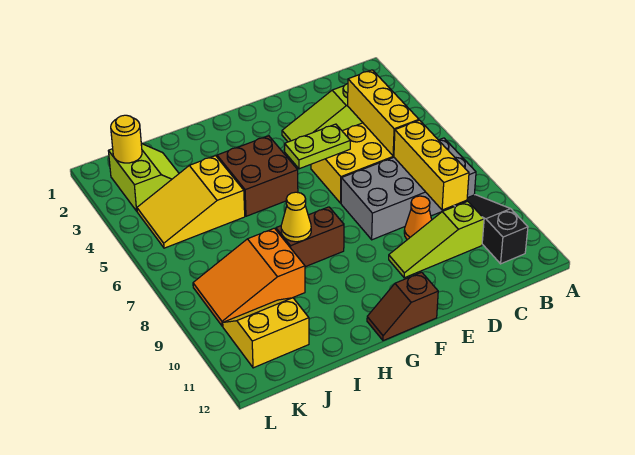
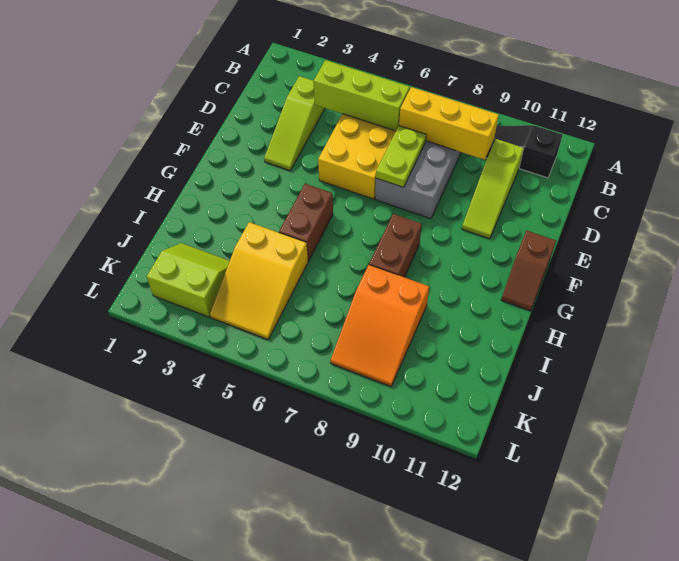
yellow 1x3 brick [348,70,419,156] -> lime 1x3 brick [314,60,410,131]
orange 1x1 cone [404,196,432,240] -> none
lime 1x2 plate [285,124,350,169] -> lime 1x2 plate moved to [376,126,426,187]
brown 2x2 brick [217,136,298,216] -> brown 1x2 brick [279,184,333,261]
yellow 1x1 cone [281,192,311,242] -> none
yellow 2x2 slope [223,298,309,368] -> none
yellow 1x1 round brick [111,115,142,163] -> none

